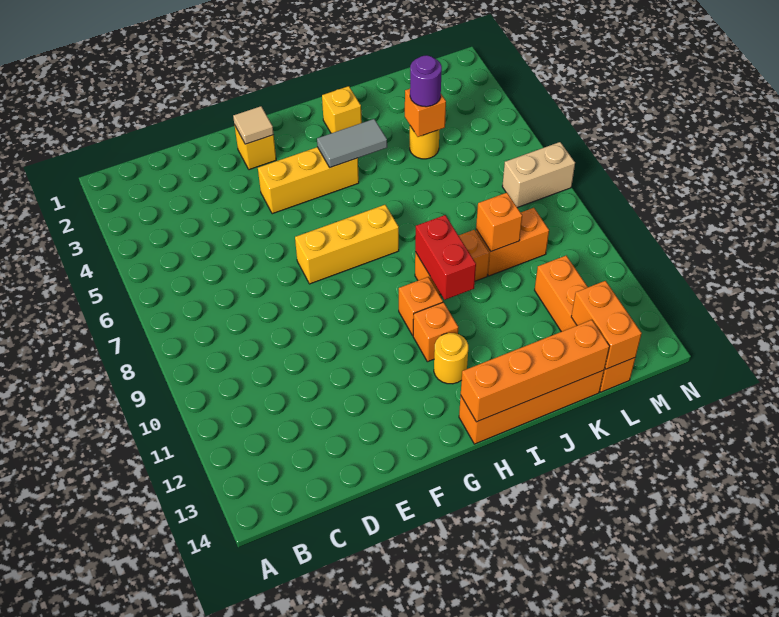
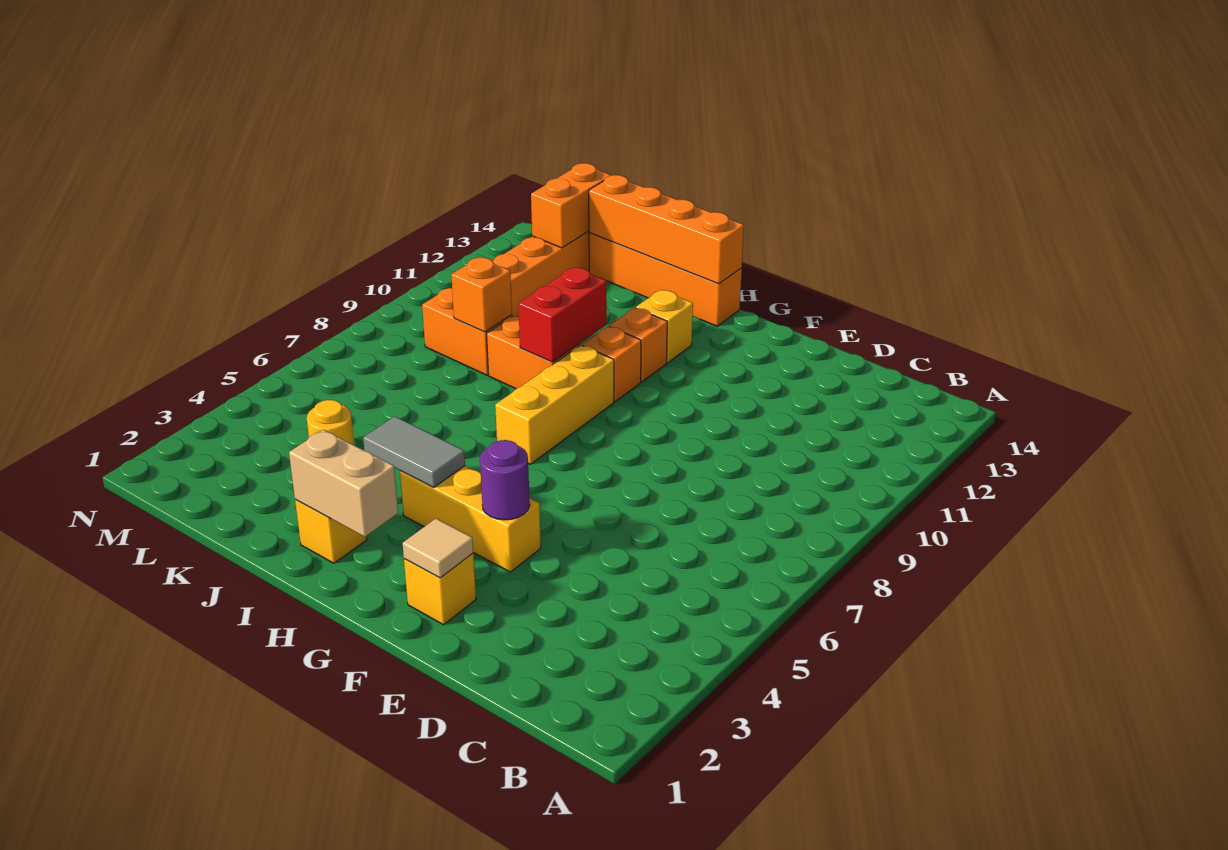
yellow 1x3 brick [295,205,399,284] -> yellow 1x3 brick turned to [495,345,614,464]
yellow 1x1 round brick [434,333,468,384] -> yellow 1x1 brick [636,290,693,363]
orange 1x1 brick [405,89,446,137] -> none
purple 1x1 round brick [410,55,442,107] -> purple 1x1 round brick moved to [480,440,530,520]
tan 1x2 brick [502,142,575,208] -> tan 1x2 brick moved to [289,430,398,537]

